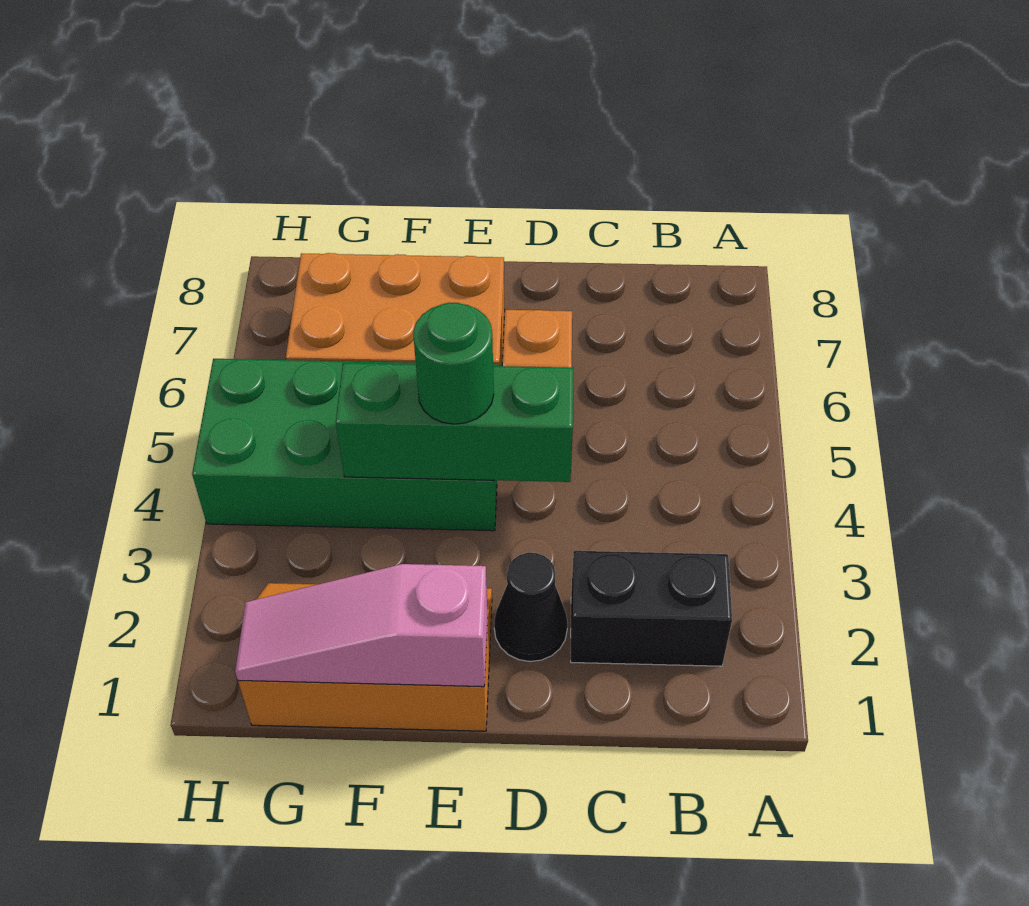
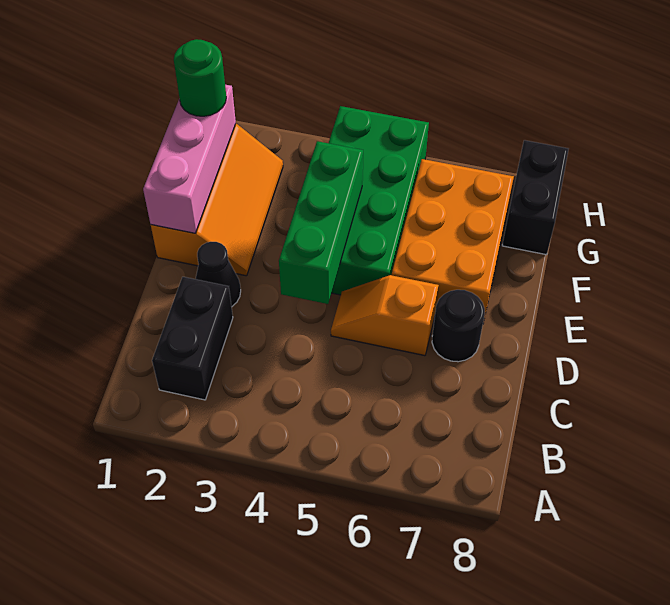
none -> black 1x1 round brick [432,290,485,362]
pink 1x3 slope [235,564,488,687] -> pink 1x3 brick [143,85,236,233]
green 1x1 round brick [413,303,494,424] -> green 1x1 round brick moved to [174,39,226,116]
none -> black 1x2 brick [502,140,568,255]

